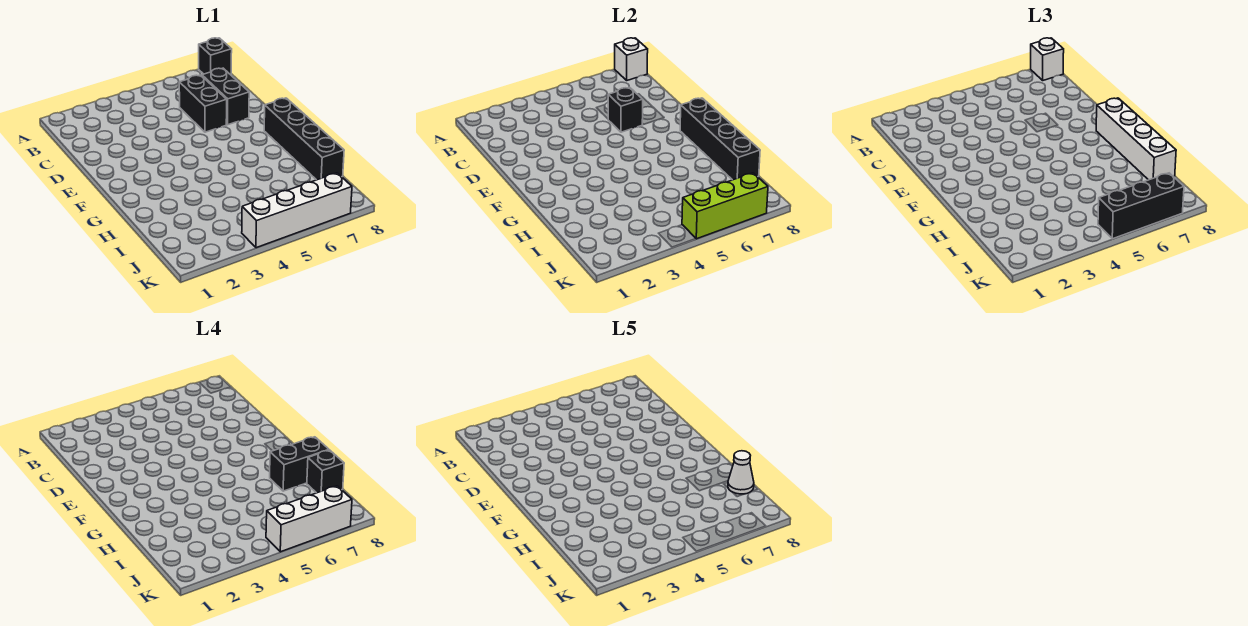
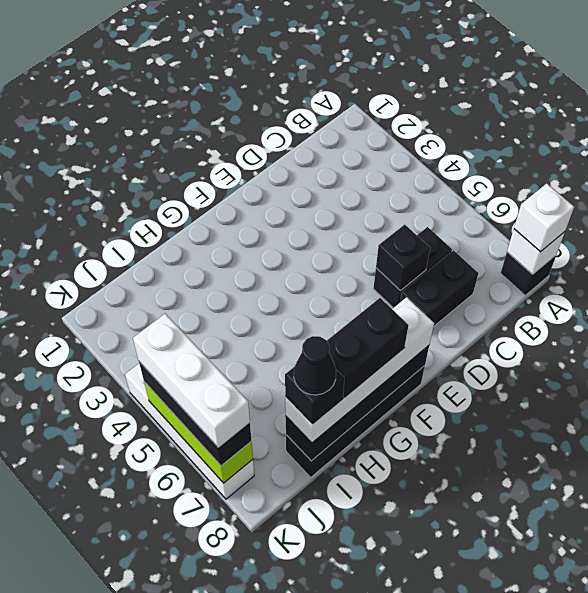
black 1x2 brick [270,437,329,491] -> black 1x2 brick turned to [327,298,408,397]
white 1x1 cone [728,451,754,494] -> black 1x1 cone [294,336,336,395]

